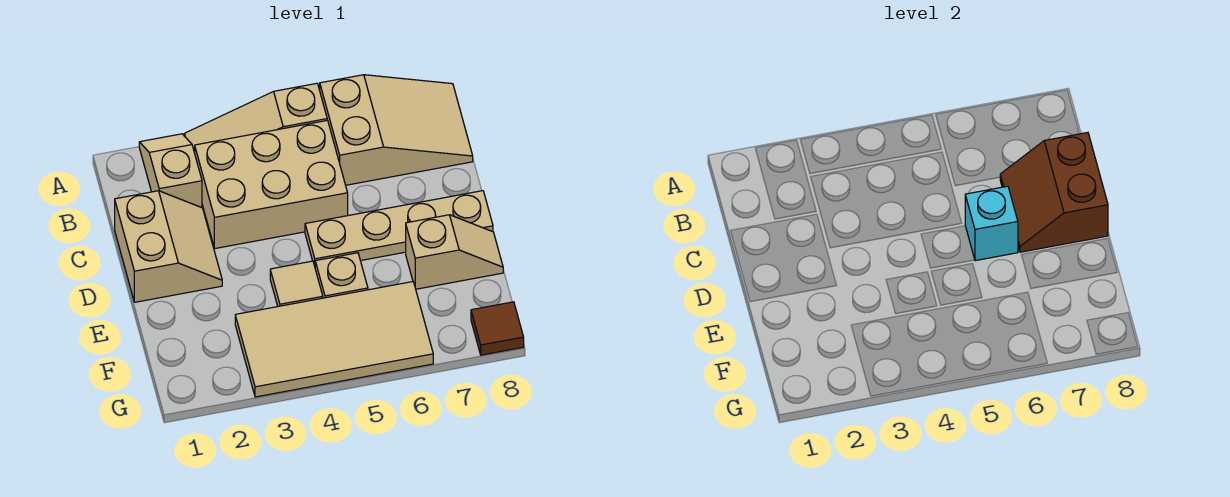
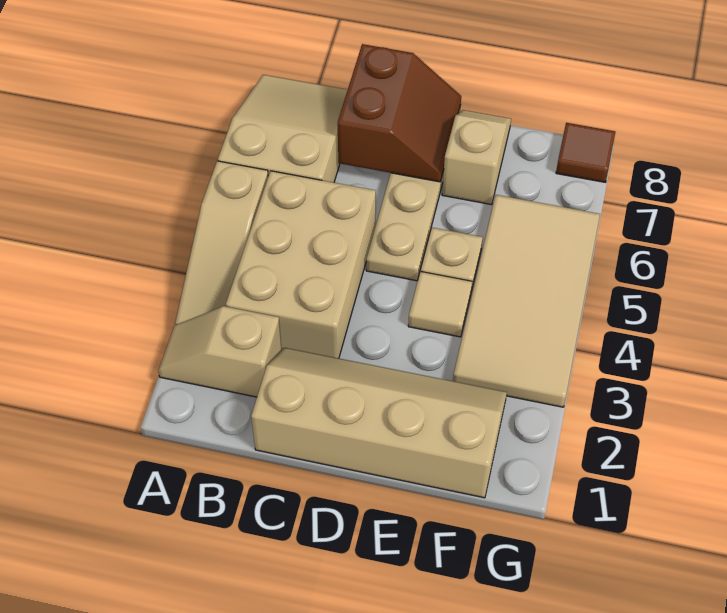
tan 2x2 slope [115,191,222,302] -> tan 2x4 slope [251,348,507,498]
brown 2x2 slope [1000,133,1108,252] -> brown 2x2 slope turned to [338,44,461,182]
cyan 1x1 brick [965,186,1018,261] -> none

